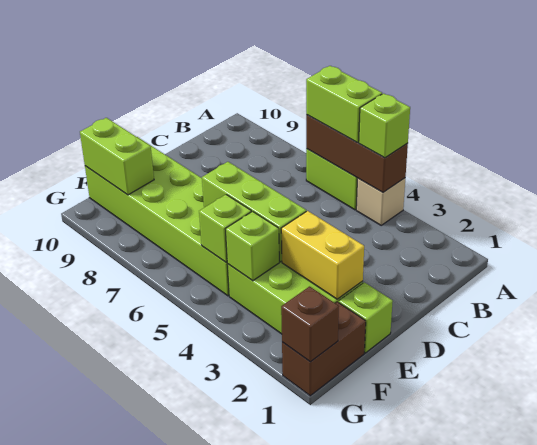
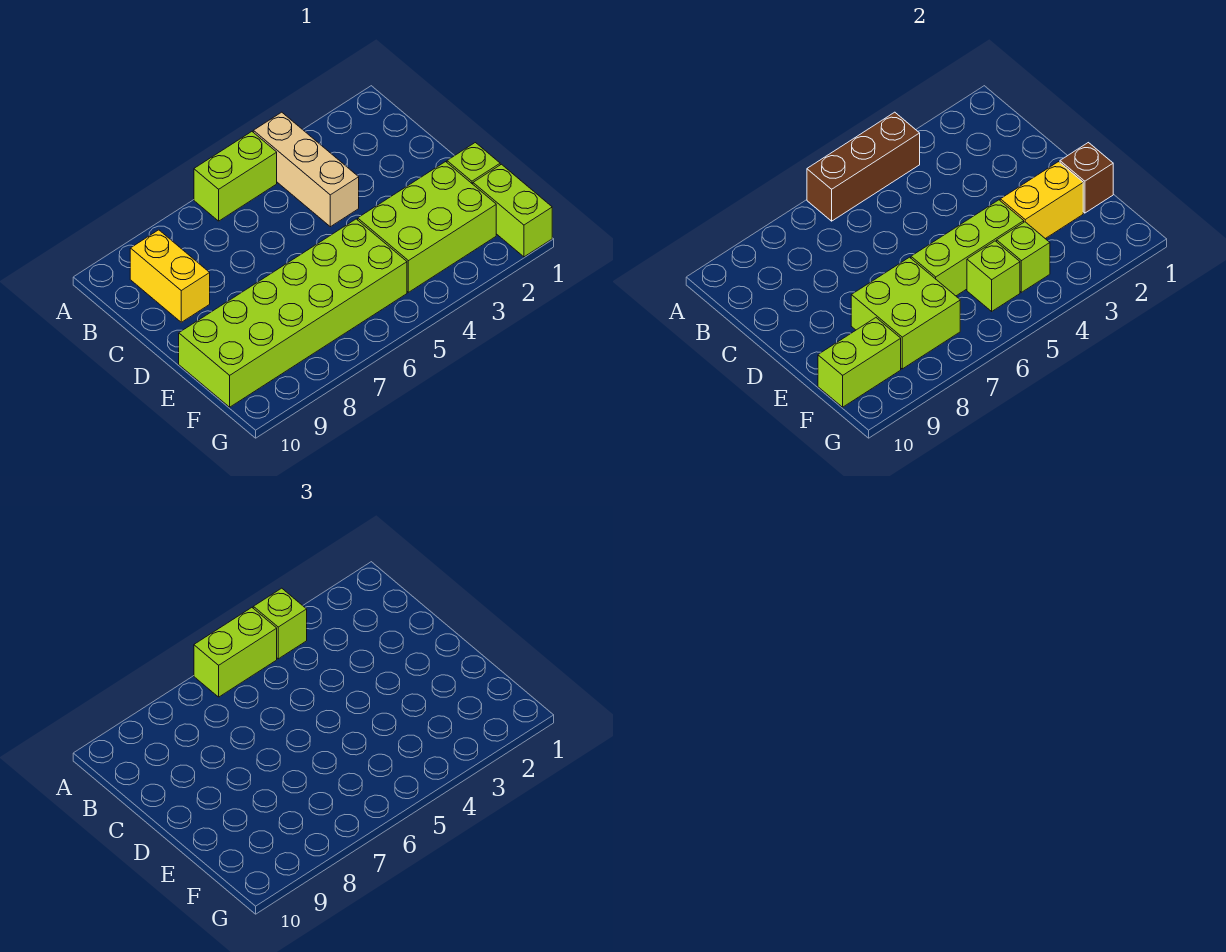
tan 1x1 brick [356,178,405,225] -> tan 1x3 brick [253,112,359,227]
none -> yellow 1x2 brick [130,230,210,322]
none -> lime 2x2 brick [851,257,960,369]
brown 1x2 brick [282,302,366,396] -> lime 1x2 brick [473,164,552,257]
brown 1x1 brick [281,286,339,362] -> brown 1x1 brick moved to [1060,143,1113,213]

